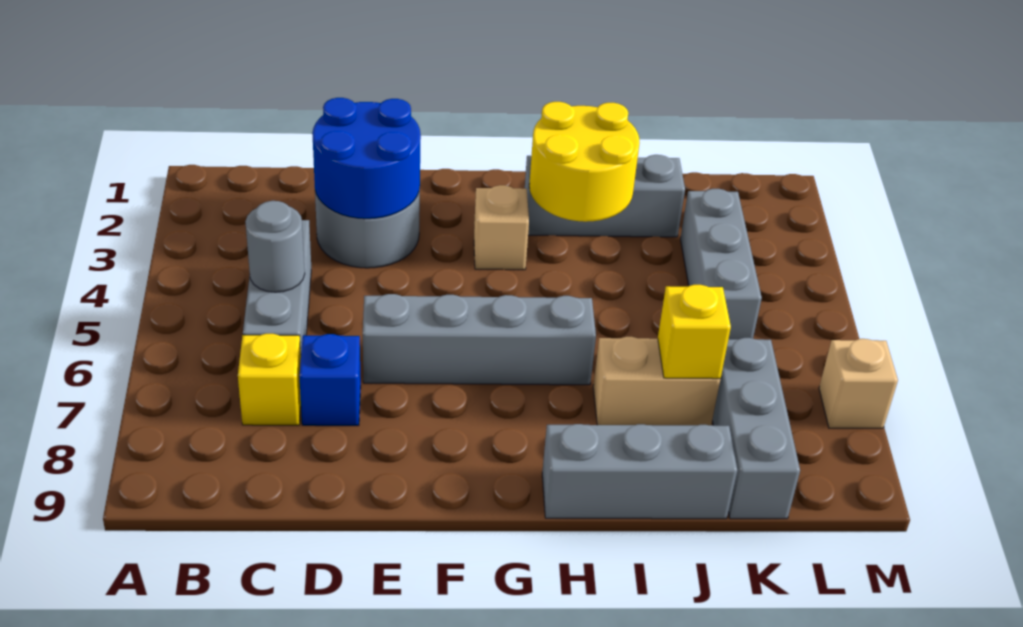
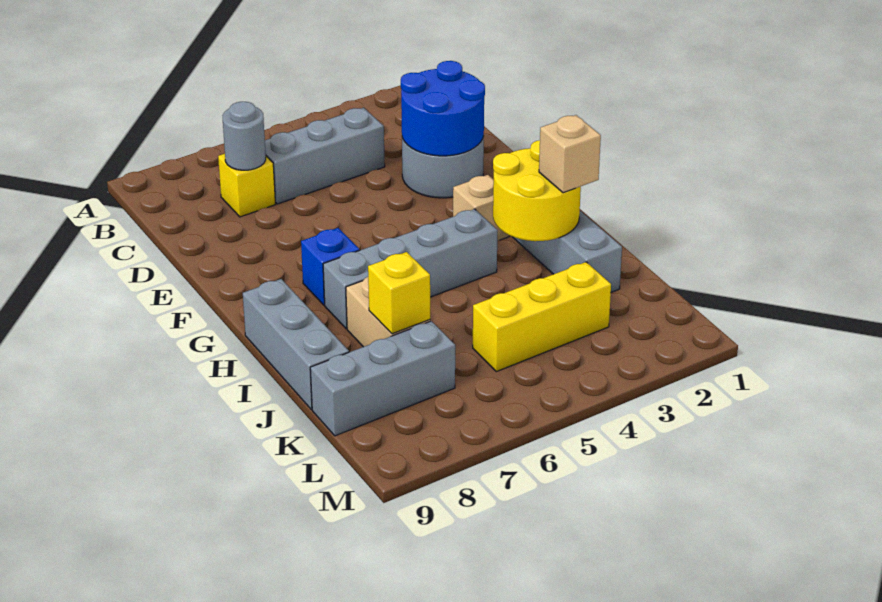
grey 1x1 round brick [245,201,305,292] -> grey 1x1 round brick moved to [222,102,266,170]
blue 1x1 brick [299,334,361,426] -> blue 1x1 brick moved to [301,228,359,305]
grey 1x4 brick [363,294,596,385] -> grey 1x4 brick turned to [323,209,498,329]
grey 1x3 brick [680,189,762,339] -> yellow 1x3 brick [473,262,611,372]
tan 1x1 brick [819,339,898,428] -> tan 1x1 brick moved to [539,115,601,193]

